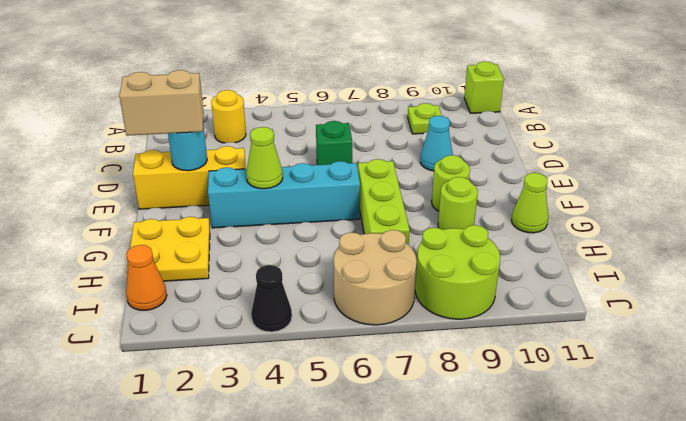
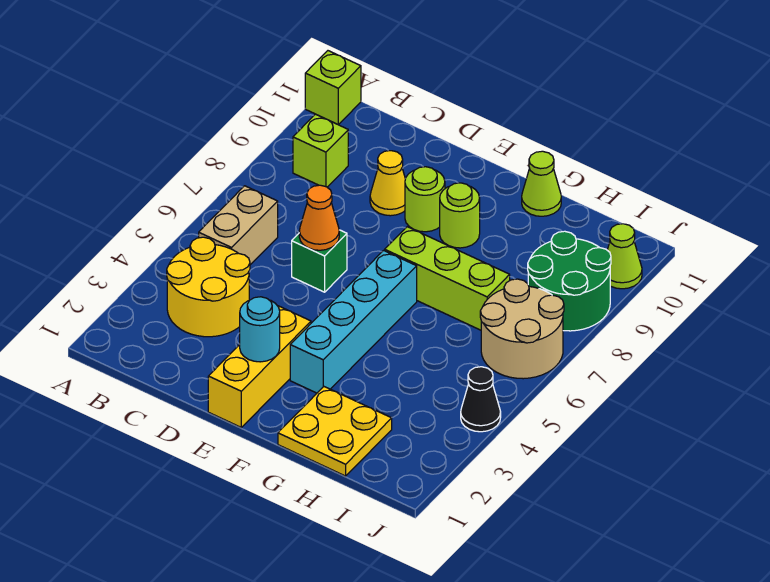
yellow 1x1 round brick [211,90,246,143] -> yellow 2x2 round brick [167,237,250,337]
lime 1x1 plate [408,103,442,134] -> lime 1x1 brick [293,114,348,187]
cyan 1x1 cone [420,116,453,171] -> yellow 1x1 cone [370,151,405,216]
tan 1x2 brick [119,70,204,136] -> tan 1x2 brick moved to [199,186,278,265]
lime 1x1 cone [246,127,283,189] -> lime 1x1 cone moved to [607,224,642,289]
lime 1x1 round brick [438,177,478,230] -> lime 1x1 round brick moved to [405,167,445,232]
orange 1x1 cone [126,245,167,310] -> orange 1x1 cone moved to [299,185,339,250]
lime 2x2 round brick [415,225,500,319] -> green 2x2 round brick [528,231,611,331]

